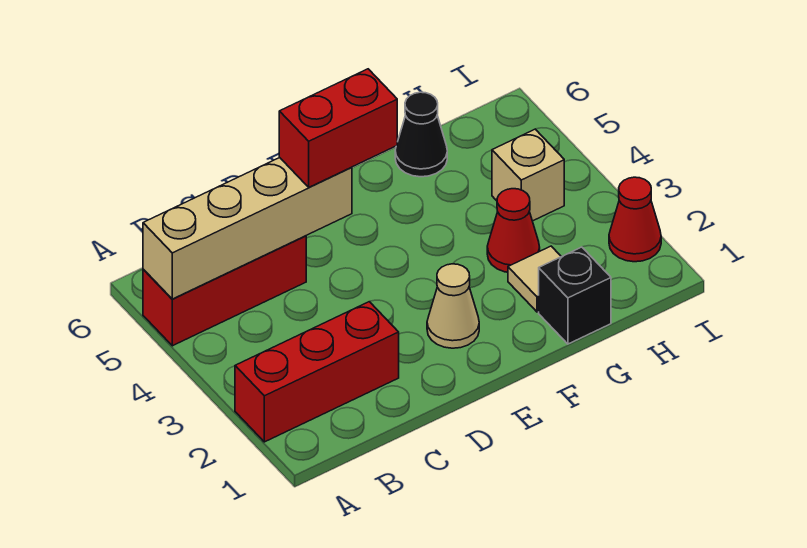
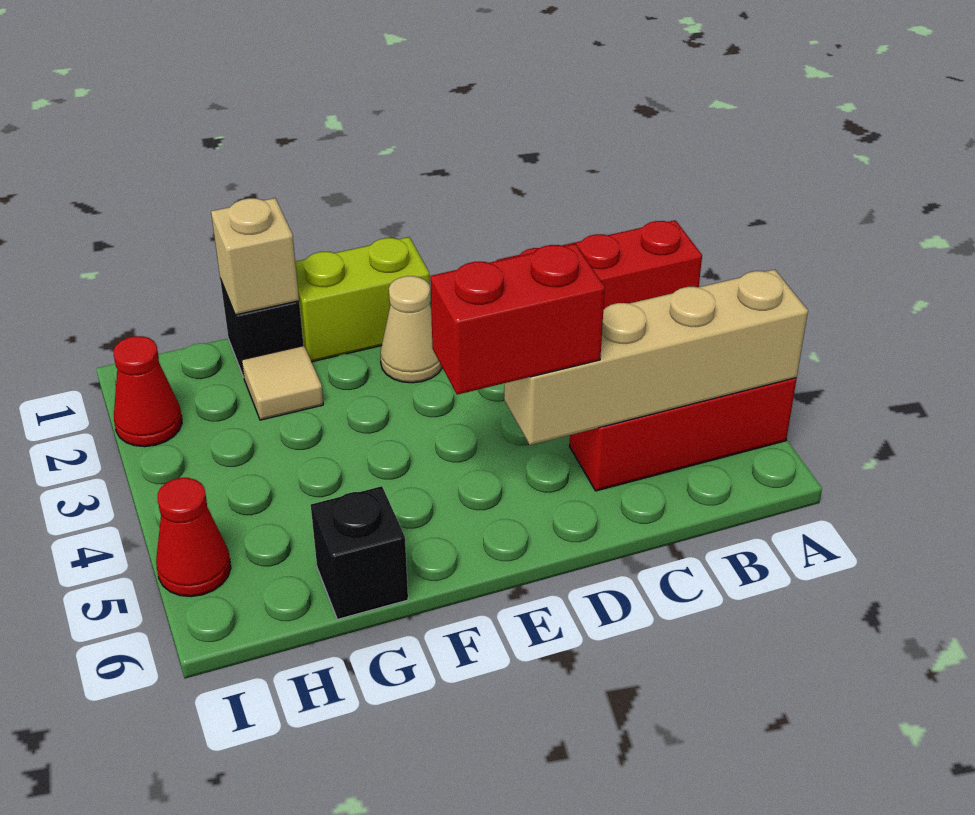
none -> lime 1x2 brick [295,237,430,362]
red 1x1 cone [487,189,540,272] -> red 1x1 cone moved to [156,478,231,597]
black 1x1 cone [395,92,447,177] -> black 1x1 brick [311,486,408,619]
tan 1x1 brick [492,129,564,221] -> tan 1x1 brick moved to [211,198,299,315]

